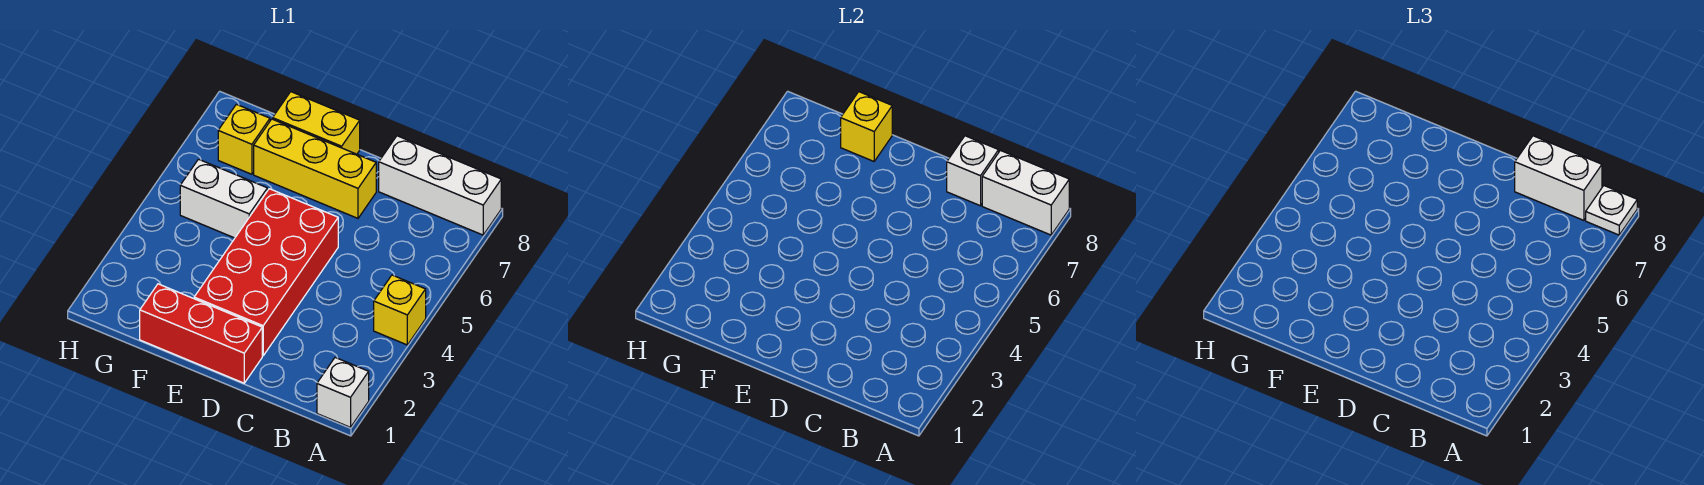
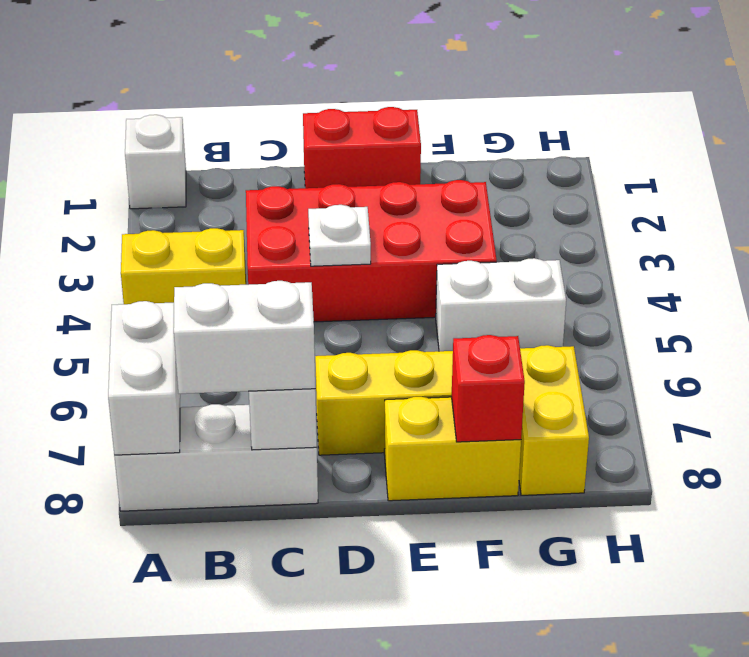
yellow 1x1 brick [374,275,426,345] -> yellow 1x2 brick [121,228,246,304]
white 1x2 brick [982,150,1069,235] -> white 1x2 brick turned to [108,301,180,455]
white 1x1 plate [1586,186,1637,235] -> white 1x1 plate moved to [308,205,371,266]
red 1x3 brick [140,284,262,383] -> red 1x2 brick [303,107,421,188]
red 2x4 brick [194,189,338,356] -> red 2x4 brick turned to [246,180,497,322]
yellow 1x1 brick [841,92,892,161] -> red 1x1 brick [452,335,525,442]
yellow 1x1 brick [218,104,270,174] -> yellow 1x2 brick [519,345,589,495]

